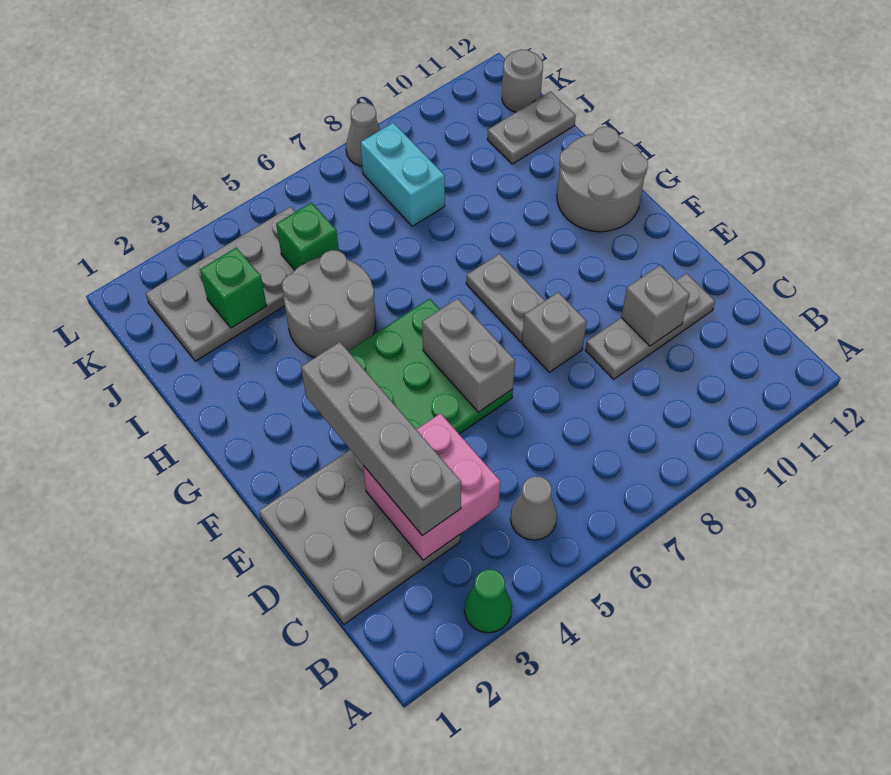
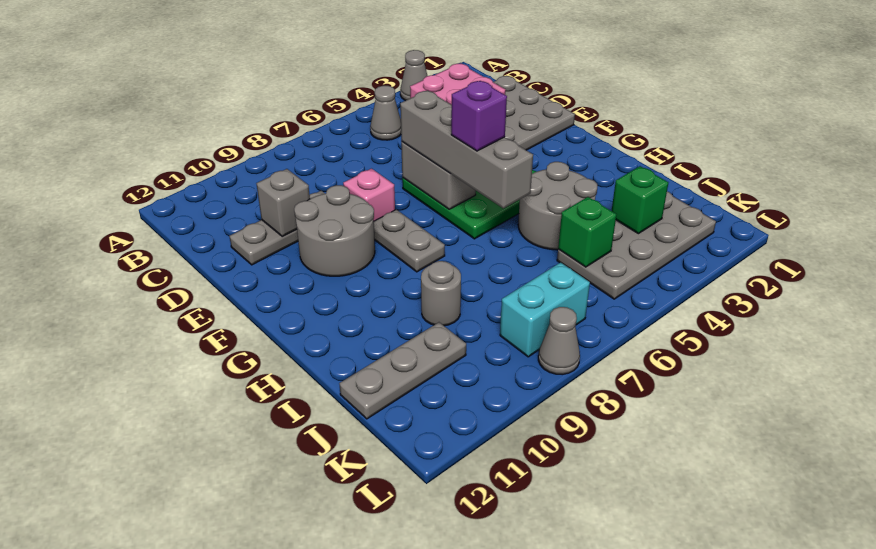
green 1x1 cone [464,569,512,633] -> grey 1x1 cone [400,50,427,101]
grey 1x4 brick [301,342,461,536] -> grey 1x4 brick moved to [400,91,533,208]
grey 1x1 brick [522,292,587,372] -> pink 1x1 brick [343,169,395,221]
none -> purple 1x1 brick [451,81,507,151]
grey 2x2 round brick [557,127,648,232] -> grey 2x2 round brick moved to [294,185,375,276]
cyan 1x2 brick [360,123,445,226] -> cyan 1x2 brick turned to [500,263,590,357]
grey 1x2 plate [488,92,576,164] -> grey 1x3 plate [339,322,466,419]
grey 1x1 round brick [502,49,543,112] -> grey 1x1 round brick moved to [421,261,461,326]

